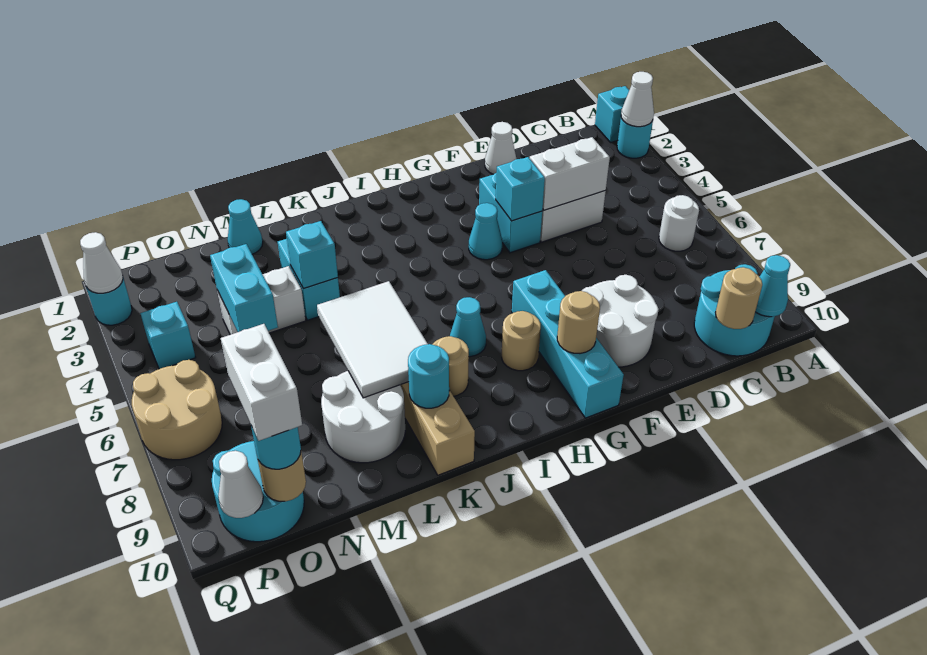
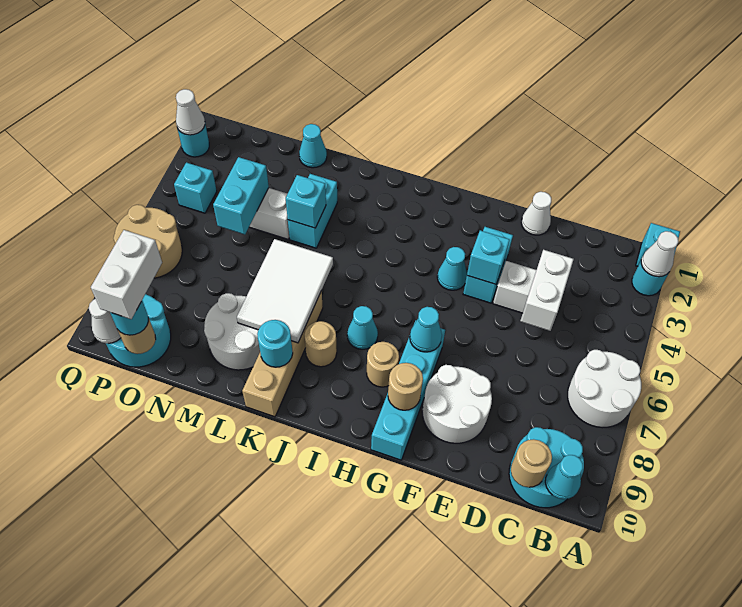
white 1x1 round brick [659,195,699,251] -> white 2x2 round brick [568,350,641,428]
white 1x2 brick [530,137,610,210] -> white 1x2 brick turned to [520,250,574,331]
none -> cyan 1x1 cone [410,307,442,352]

